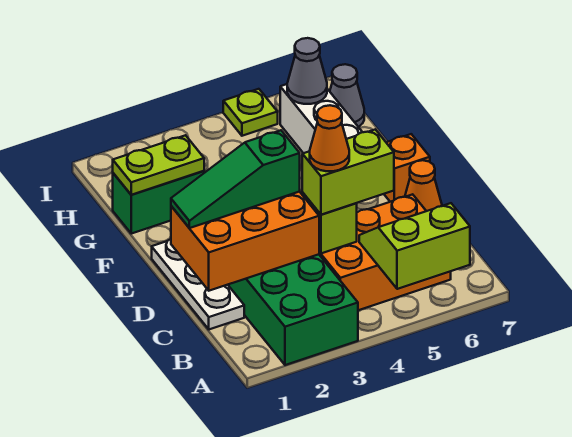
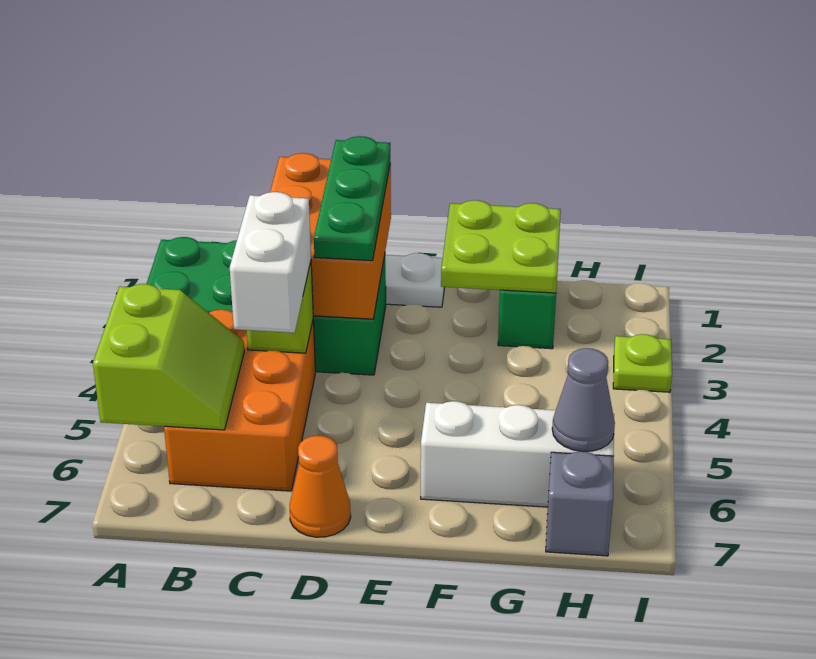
lime 1x2 brick [302,129,394,215] -> white 1x2 brick [230,192,311,333]
orange 1x1 cone [310,105,349,171] -> none
green 1x3 slope [171,130,300,228] -> green 1x3 plate [314,136,390,261]
orange 1x1 brick [384,134,430,202] -> none
lime 1x2 plate [113,135,204,195] -> lime 2x2 plate [441,200,561,293]
grey 1x1 cone [330,64,364,127] -> grey 1x1 brick [546,451,614,556]
lime 1x1 plate [223,89,278,136] -> lime 1x1 plate moved to [613,334,672,392]

